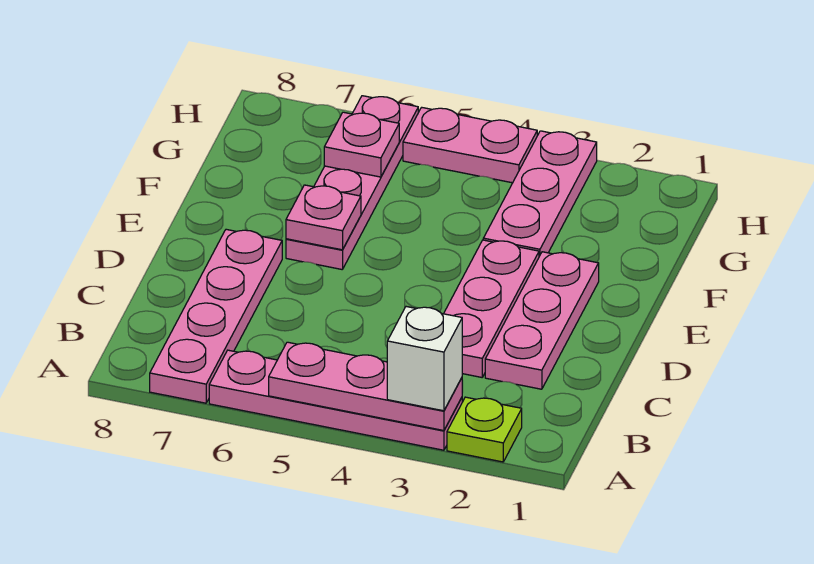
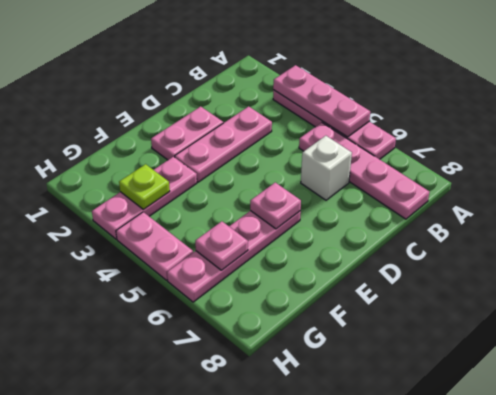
lime 1x1 plate [447,397,522,462] -> lime 1x1 plate moved to [119,164,170,210]
white 1x1 brick [387,307,462,411] -> white 1x1 brick moved to [301,136,352,200]
pink 1x4 plate [150,229,282,403] -> pink 1x4 plate turned to [299,123,429,219]
pink 1x3 plate [485,252,599,389] -> pink 1x2 plate [151,106,223,160]

